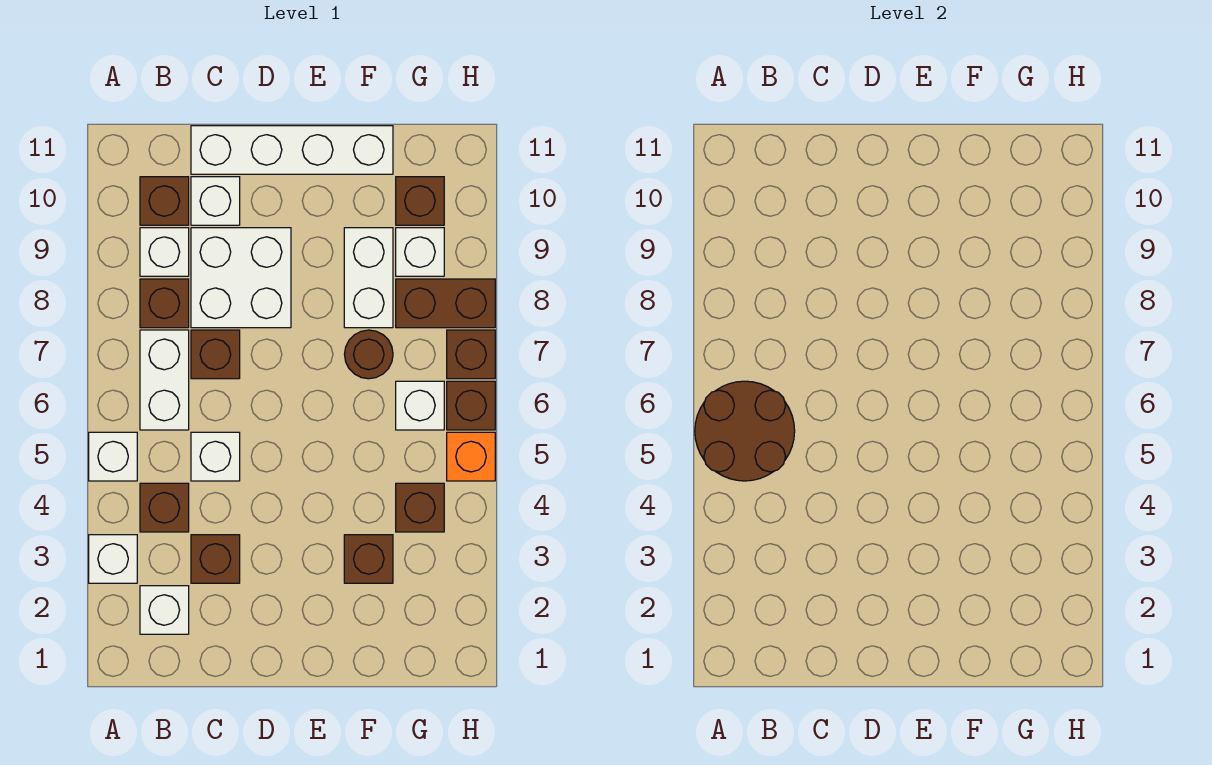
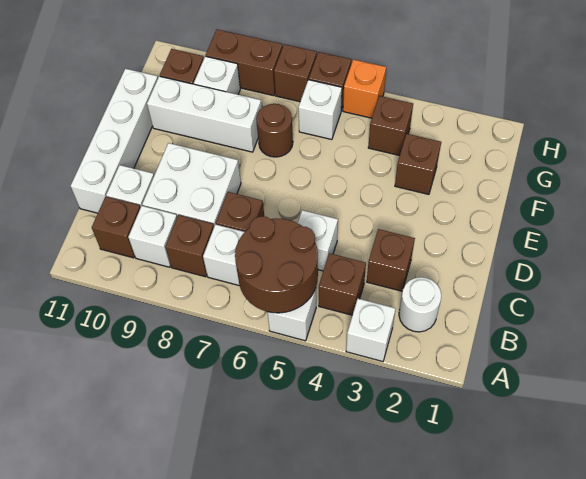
white 1x1 brick [140,586,189,634] -> white 1x1 round brick [399,277,441,332]
white 1x2 brick [344,228,393,328] -> white 1x3 brick [147,76,262,152]
brown 1x2 brick [396,279,495,328] -> brown 1x2 brick turned to [206,29,283,96]

